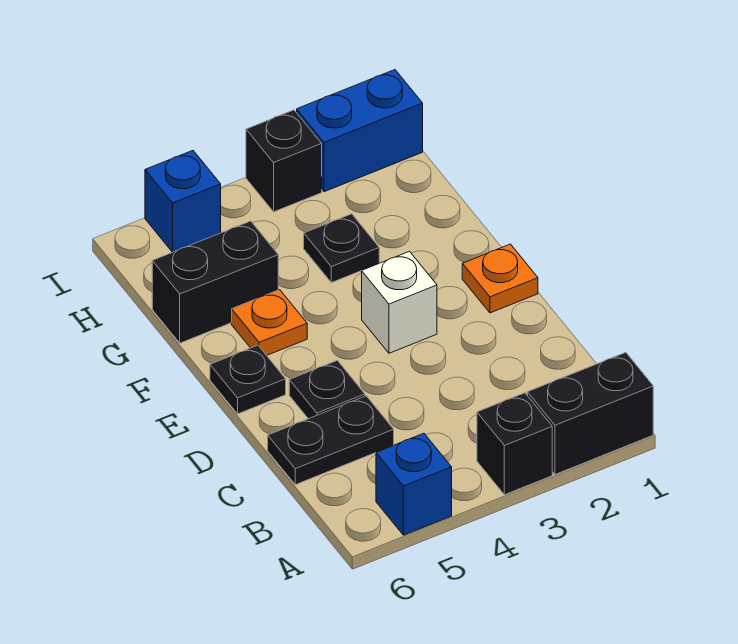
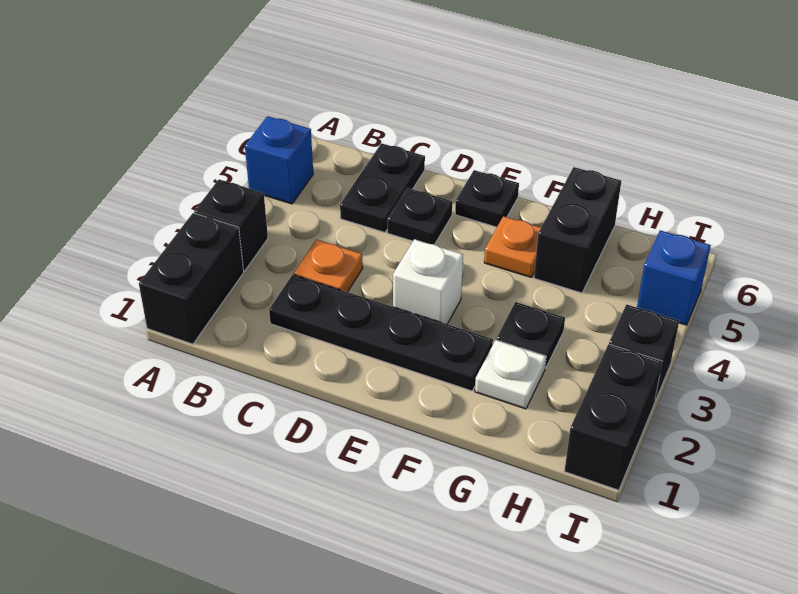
none -> black 1x4 plate [269,275,493,391]
orange 1x1 plate [462,244,538,313] -> orange 1x1 plate moved to [294,240,363,292]
none -> white 1x1 plate [475,340,546,409]
blue 1x2 brick [297,70,423,192] -> black 1x2 brick [564,344,662,490]

